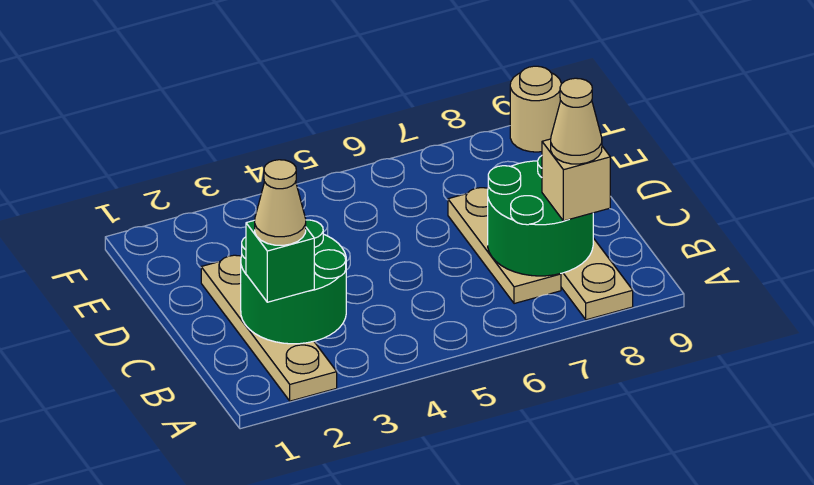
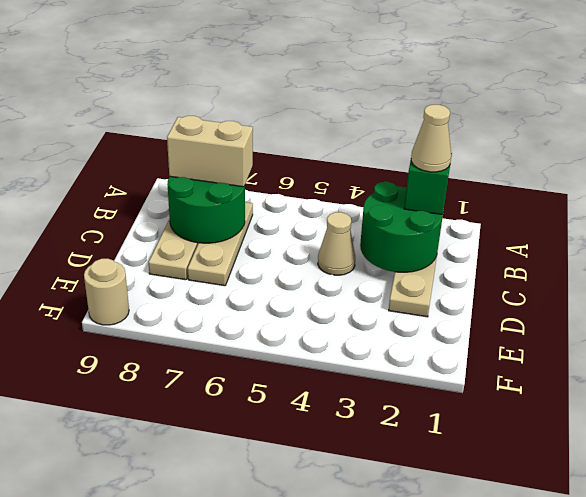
tan 1x1 brick [542,139,610,221] -> tan 1x2 brick [167,116,253,187]
tan 1x1 cone [551,78,602,164] -> tan 1x1 cone moved to [318,212,355,275]

